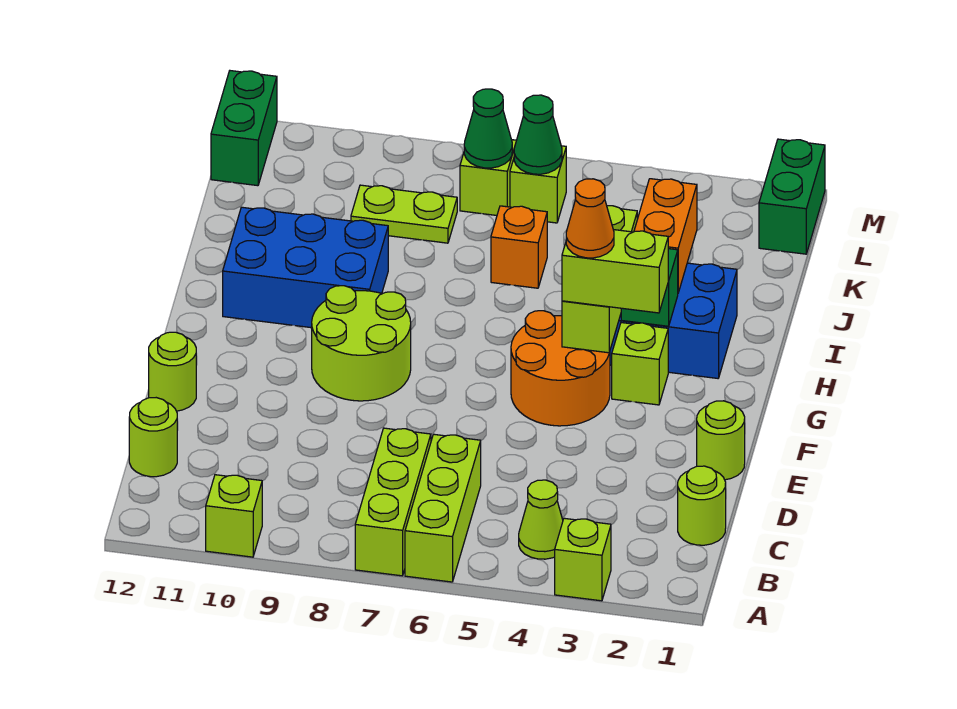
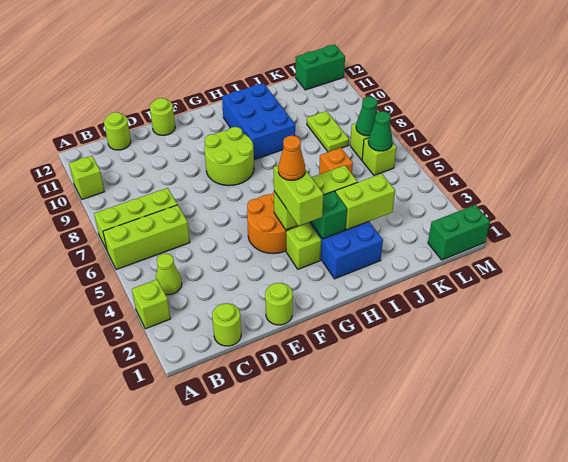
orange 1x2 brick [634,179,697,293] -> lime 1x2 brick [335,174,395,230]

